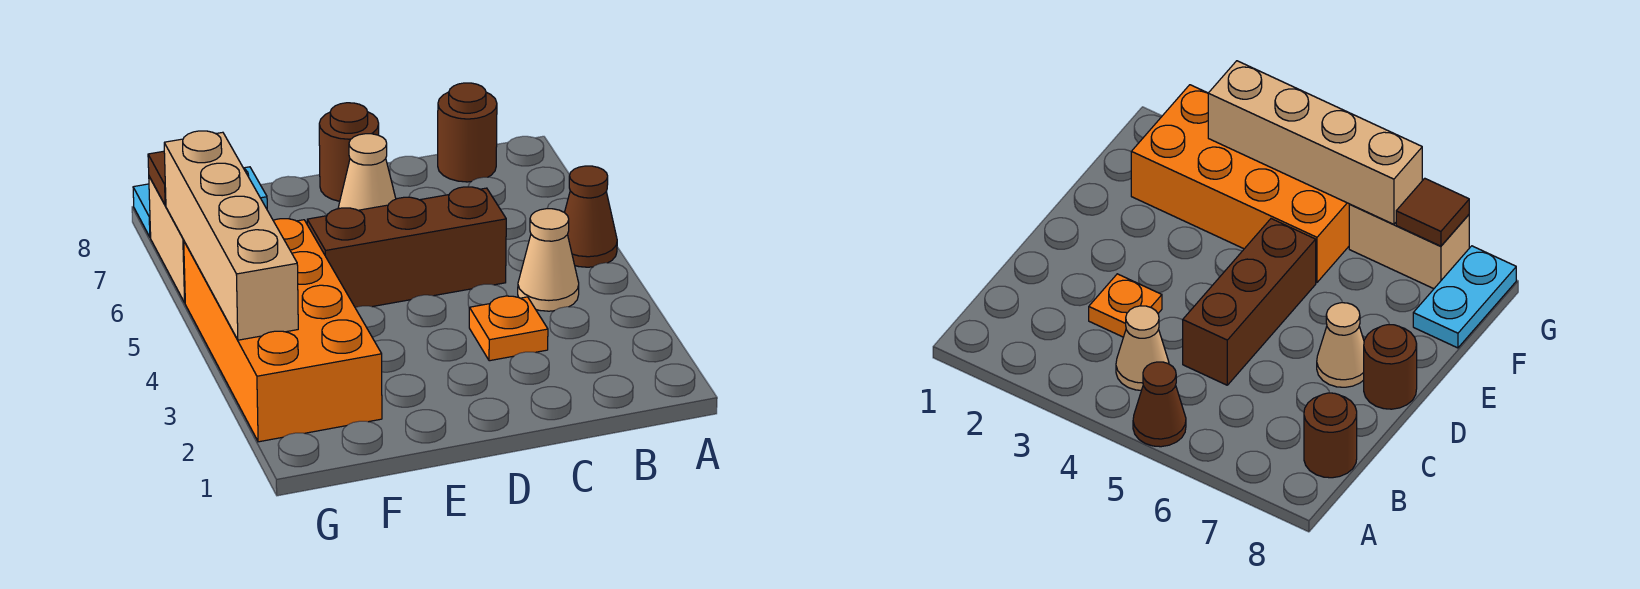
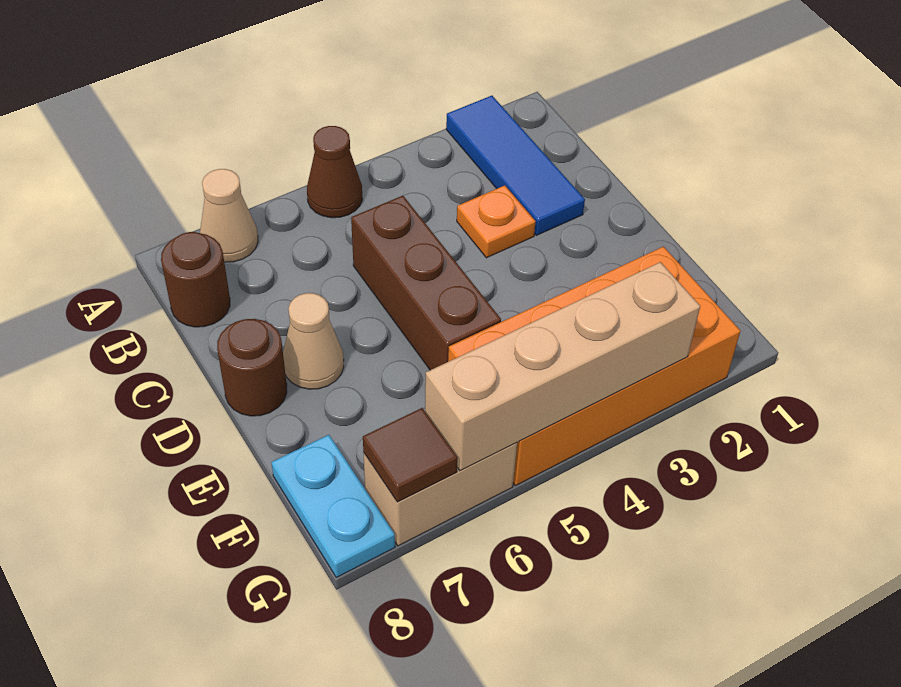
none -> blue 1x3 tile [446,96,585,235]
tan 1x1 cone [518,209,579,311] -> tan 1x1 cone moved to [200,169,258,262]

